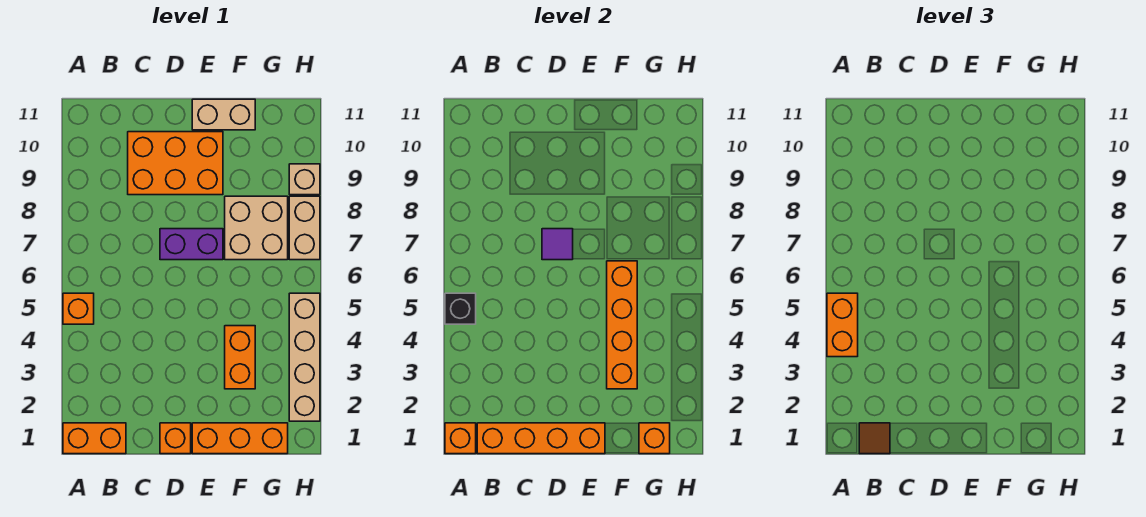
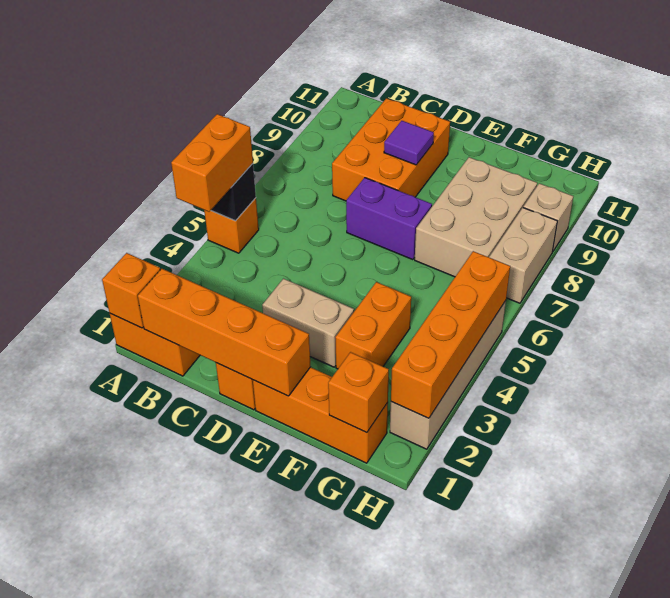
brown 1x1 tile [859,423,890,454] -> none
orange 2x3 brick [128,132,223,195] -> orange 2x3 brick turned to [332,98,450,201]
purple 1x1 tile [542,229,573,260] -> purple 1x1 tile moved to [384,121,434,165]
tan 1x2 brick [192,99,255,130] -> tan 1x2 brick moved to [262,279,354,367]
orange 1x4 brick [607,261,637,389] -> orange 1x4 brick moved to [391,251,510,418]
tan 2x2 brick [225,196,288,260] -> tan 2x3 brick [415,157,537,277]

